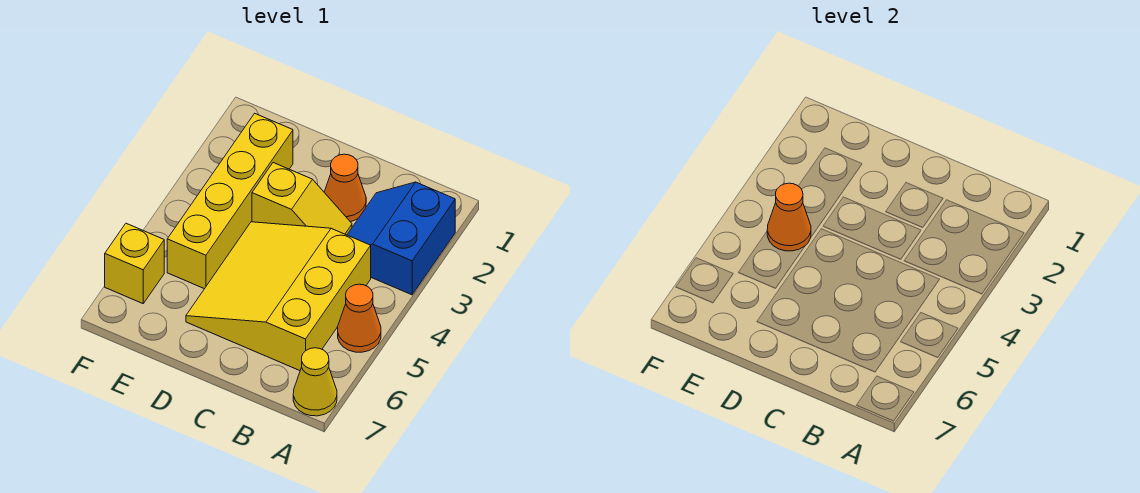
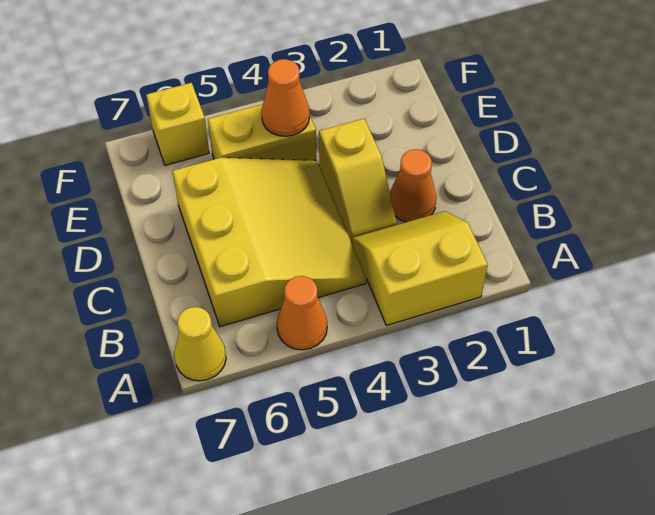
blue 2x2 slope [347,182,455,295] -> yellow 2x2 slope [352,211,488,325]
yellow 3x3 slope [186,222,371,371] -> yellow 3x3 slope turned to [172,158,366,327]
yellow 1x4 brick [167,113,293,289] -> yellow 1x2 brick [208,104,316,160]

